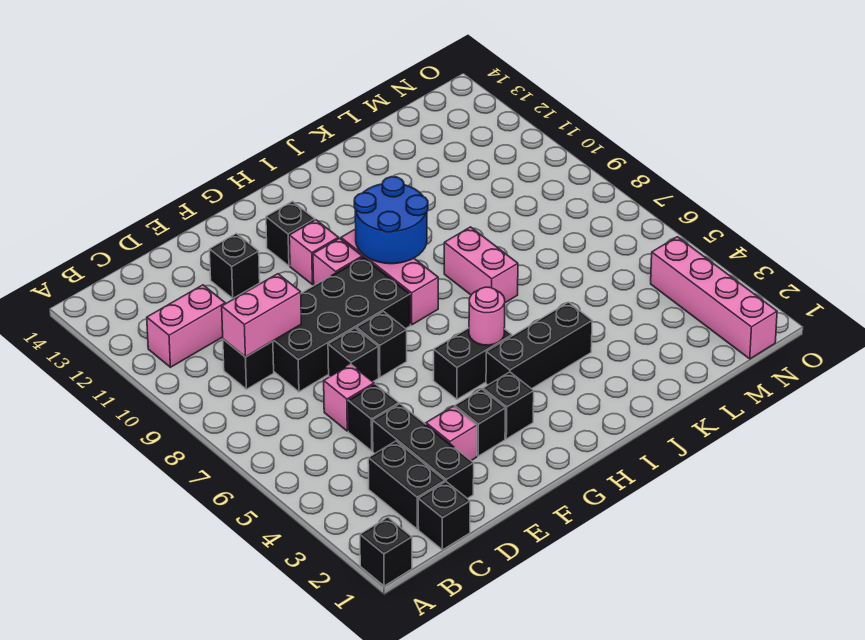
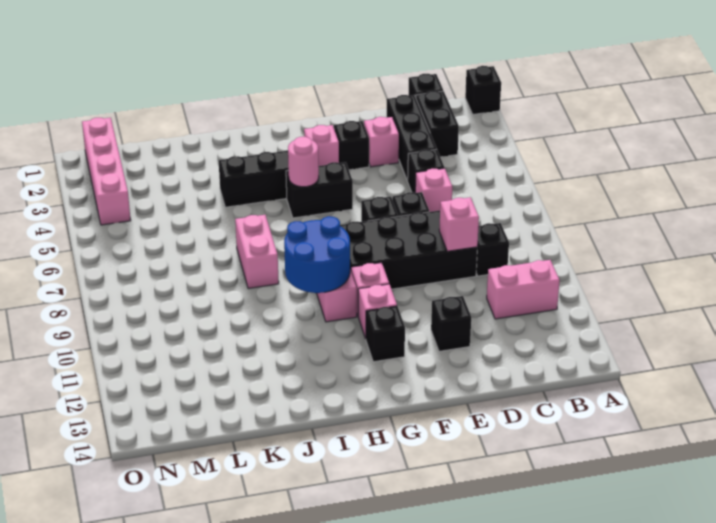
pink 1x2 brick [222,274,301,357] -> pink 1x1 brick [439,197,479,251]
black 1x1 brick [483,372,534,439] -> pink 1x1 brick [304,125,339,166]

